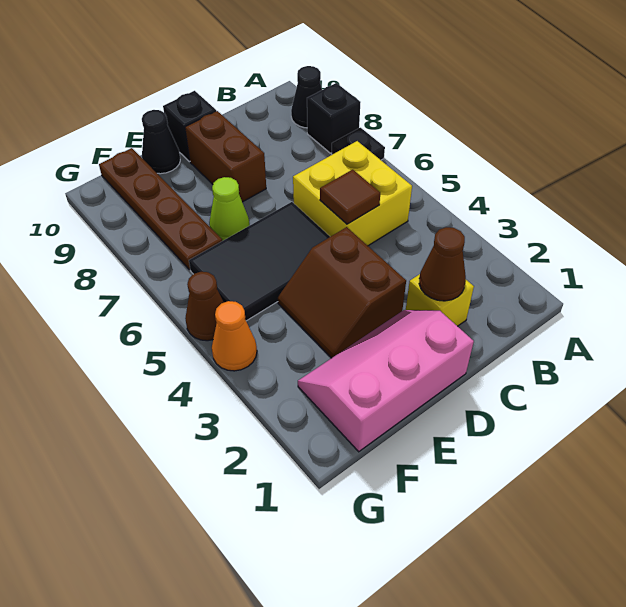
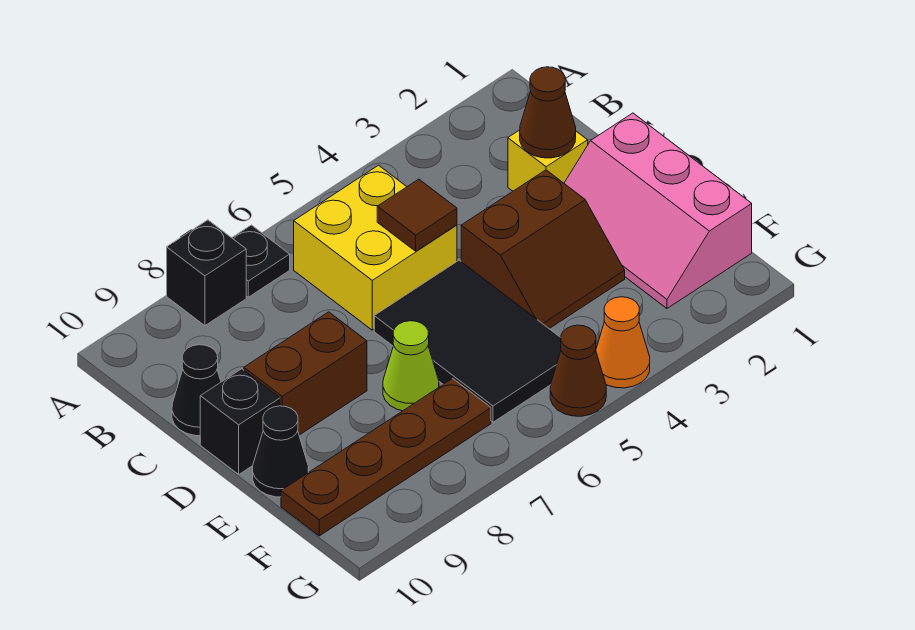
black 1x1 cone [291,66,322,128] -> black 1x1 cone moved to [172,345,221,436]

